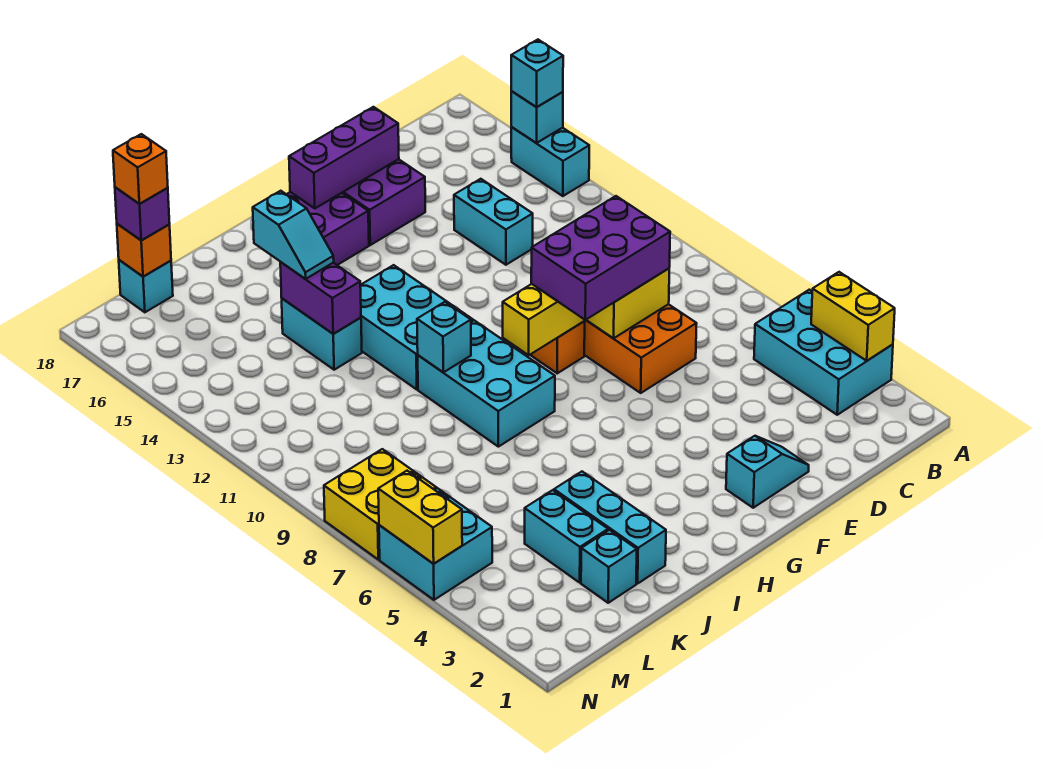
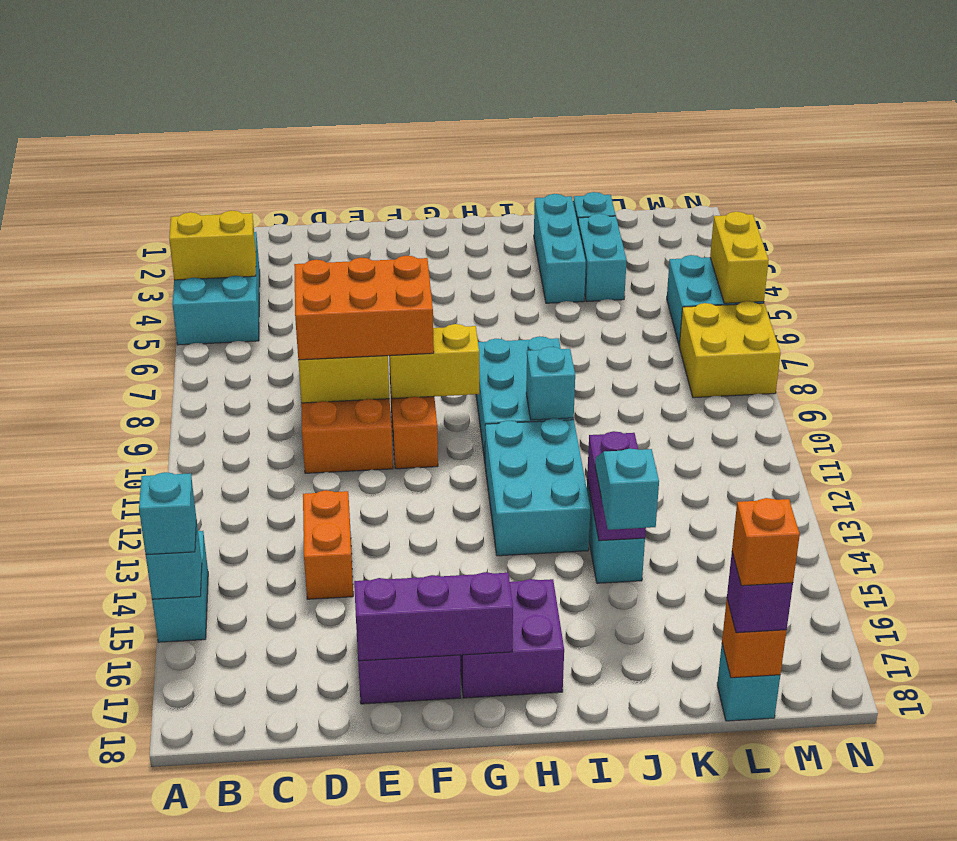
yellow 1x2 brick [811,272,895,361] -> yellow 1x2 brick turned to [169,211,256,280]
purple 2x3 brick [531,196,670,320] -> orange 2x3 brick [294,256,434,360]
cyan 1x2 brick [454,179,533,265] -> orange 1x2 brick [303,490,353,599]
cyan 1x2 slope [726,436,809,508] -> none

